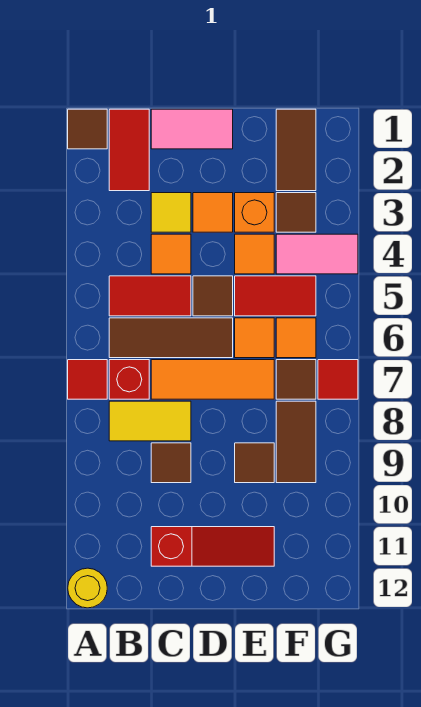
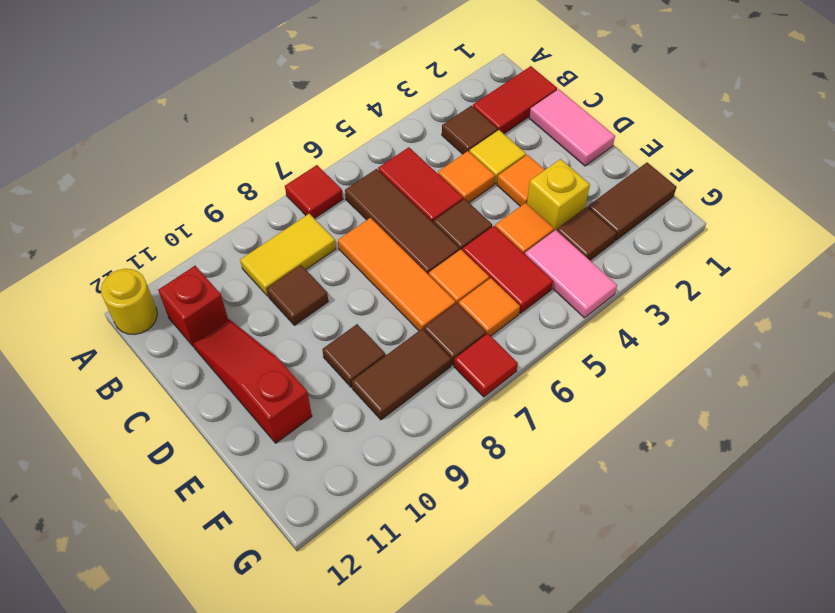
brown 1x1 tile [68,109,107,149] -> brown 1x1 tile moved to [442,106,498,154]
red 1x1 brick [109,360,149,399] -> red 1x1 brick moved to [158,266,228,347]
yellow 1x2 tile [109,401,191,441] -> yellow 1x2 tile turned to [240,214,336,296]
red 1x3 slope [151,527,274,566] -> red 1x3 slope turned to [193,319,312,443]
orange 1x1 brick [235,193,274,232] -> yellow 1x1 brick [527,159,590,231]

